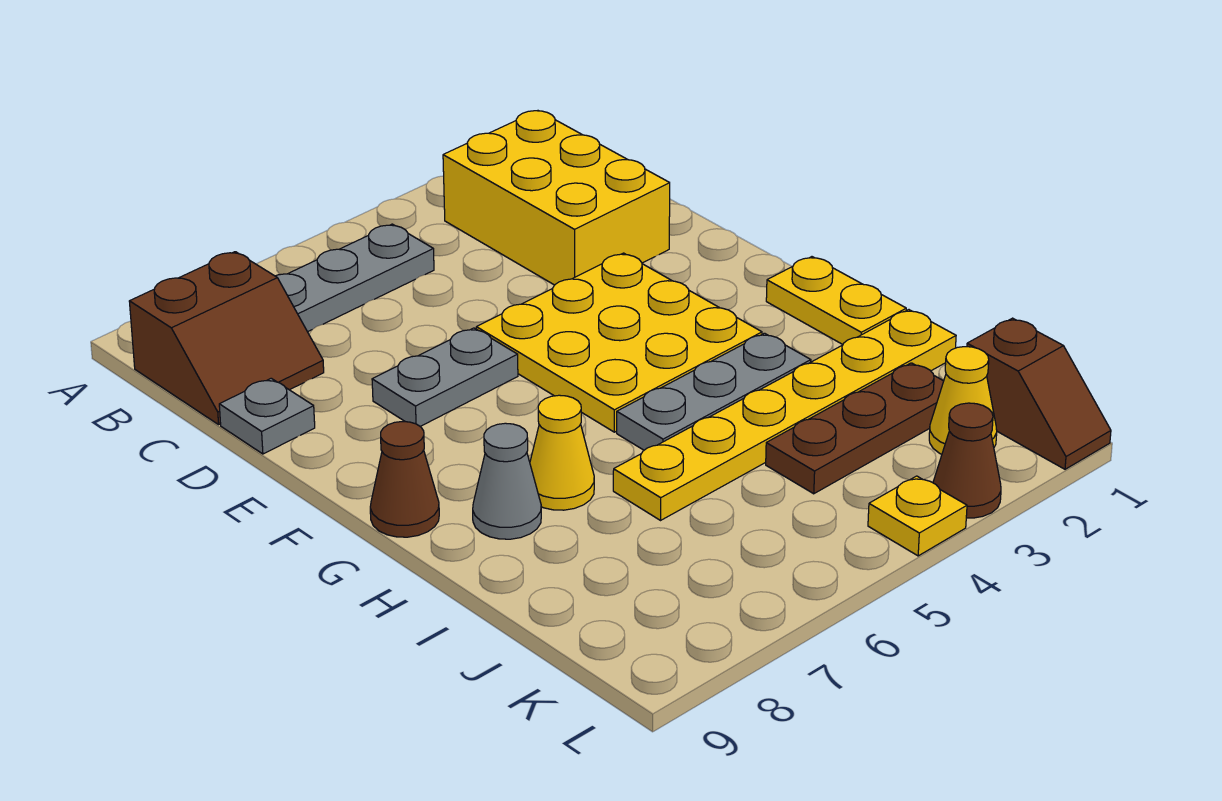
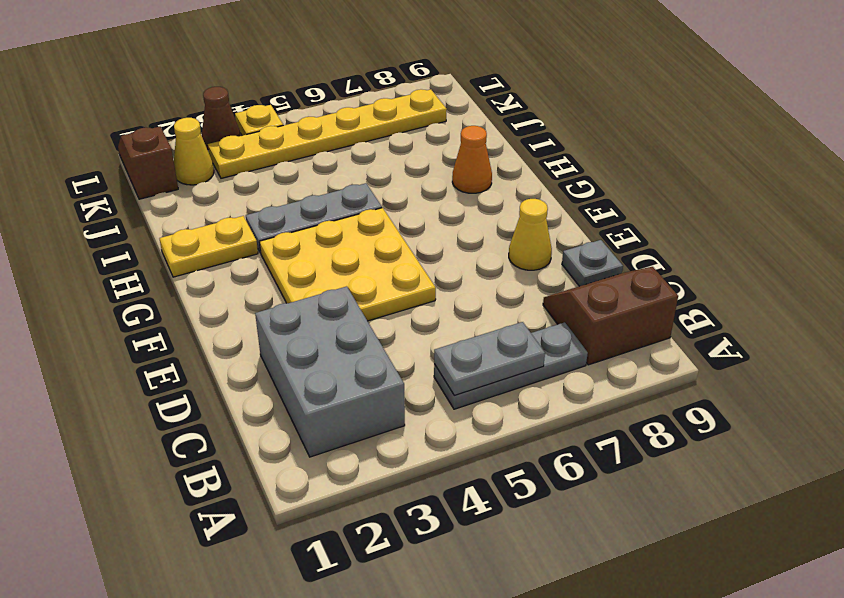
yellow 2x3 brick [443,111,670,285] -> grey 2x3 brick [255,286,405,457]
grey 1x2 plate [372,328,518,427] -> grey 1x2 plate moved to [434,322,545,395]
yellow 1x2 plate [766,257,906,344] -> yellow 1x2 plate turned to [159,216,258,277]
brown 1x1 cone [370,422,439,537] -> none
yellow 1x1 cone [530,395,594,510] -> yellow 1x1 cone moved to [509,199,552,270]
grey 1x1 cone [473,423,541,539] -> orange 1x1 cone [452,126,492,193]
yellow 1x6 plate [613,310,956,520] -> yellow 1x6 plate moved to [208,89,447,178]
brown 1x3 plate [766,363,944,494] -> none

